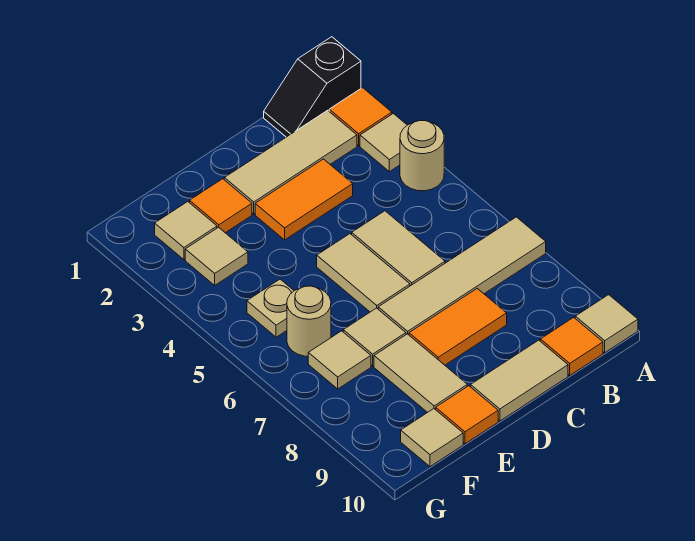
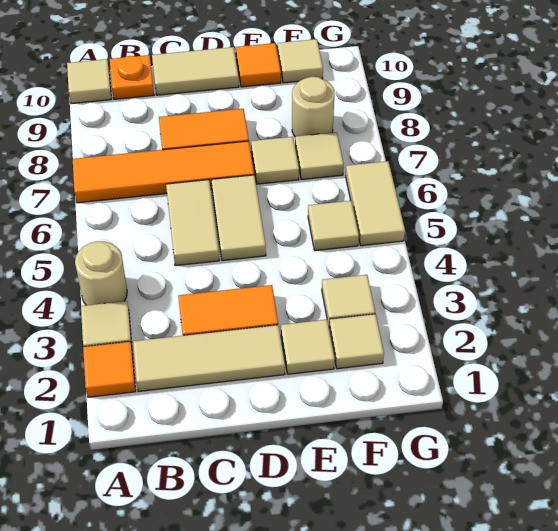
black 1x2 slope [264,37,361,137] -> none
tan 1x4 tile [378,217,546,335] -> orange 1x4 tile [73,141,254,203]
orange 1x1 tile [540,317,603,375] -> orange 1x1 plate [110,55,154,99]
orange 1x1 tile [190,179,252,233] -> tan 1x1 tile [281,320,335,374]
tan 1x2 tile [374,334,467,413] -> tan 1x2 tile moved to [346,161,405,246]
tan 1x1 plate [247,279,294,337] -> tan 1x1 tile [308,201,359,251]
tan 1x1 round brick [287,286,331,356] -> tan 1x1 round brick moved to [292,77,334,137]

